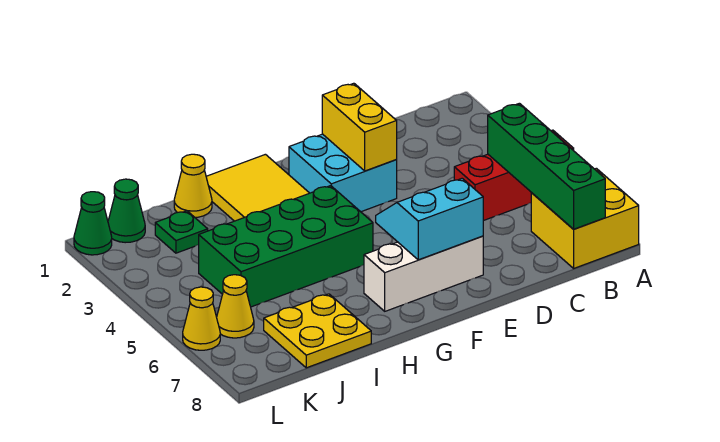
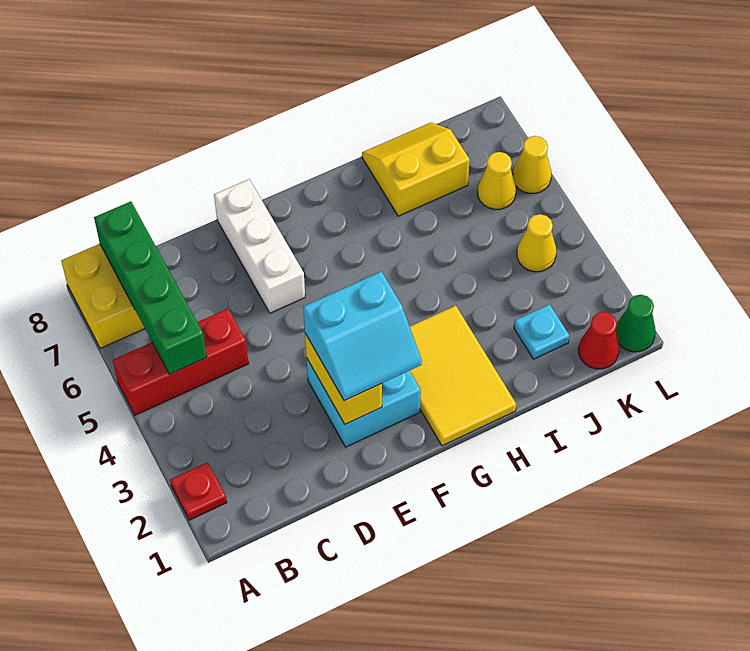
none -> red 1x1 plate [170,462,227,520]
cyan 2x2 slope [376,179,483,260] -> cyan 2x2 slope moved to [303,272,422,401]
white 1x3 brick [364,236,483,311] -> white 1x3 brick turned to [214,179,305,313]
green 2x4 brick [199,186,373,307] -> none
yellow 1x1 cone [174,154,212,217] -> yellow 1x1 cone moved to [517,214,556,272]
yellow 2x2 plate [264,294,371,368] -> yellow 2x2 slope [362,123,470,216]
green 1x1 plate [155,211,208,253] -> cyan 1x1 plate [514,304,569,359]
green 1x1 cone [108,179,145,243] -> red 1x1 cone [579,312,619,369]

